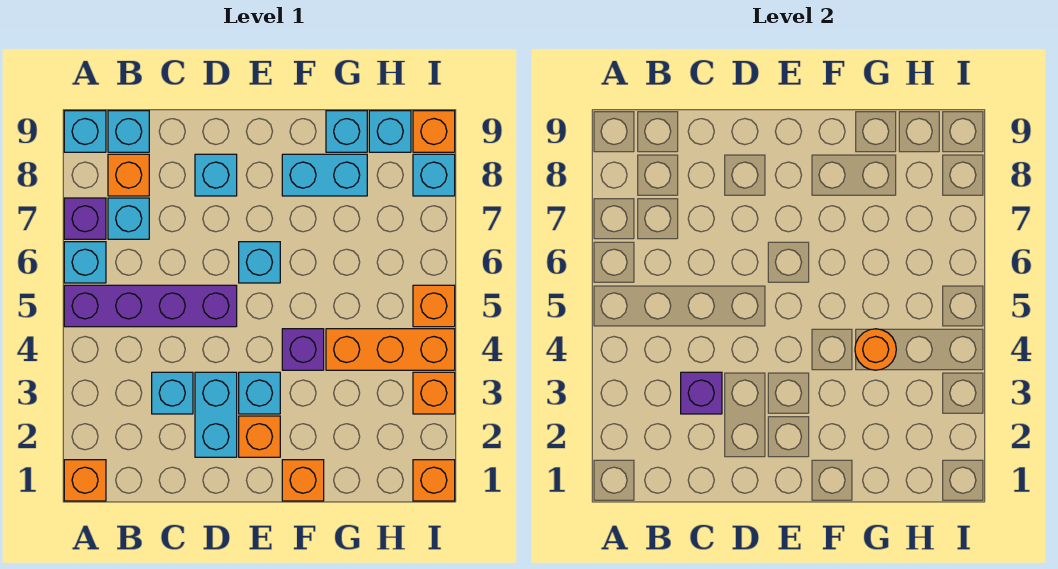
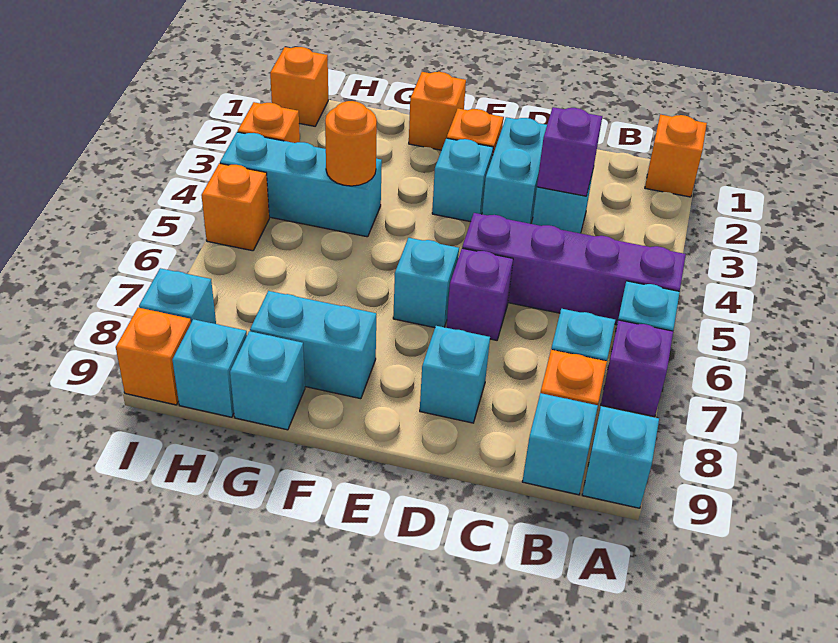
purple 1x1 brick [282,329,324,370] -> purple 1x1 brick moved to [446,248,513,340]
orange 1x3 brick [326,329,455,370] -> cyan 1x3 brick [220,132,382,237]

